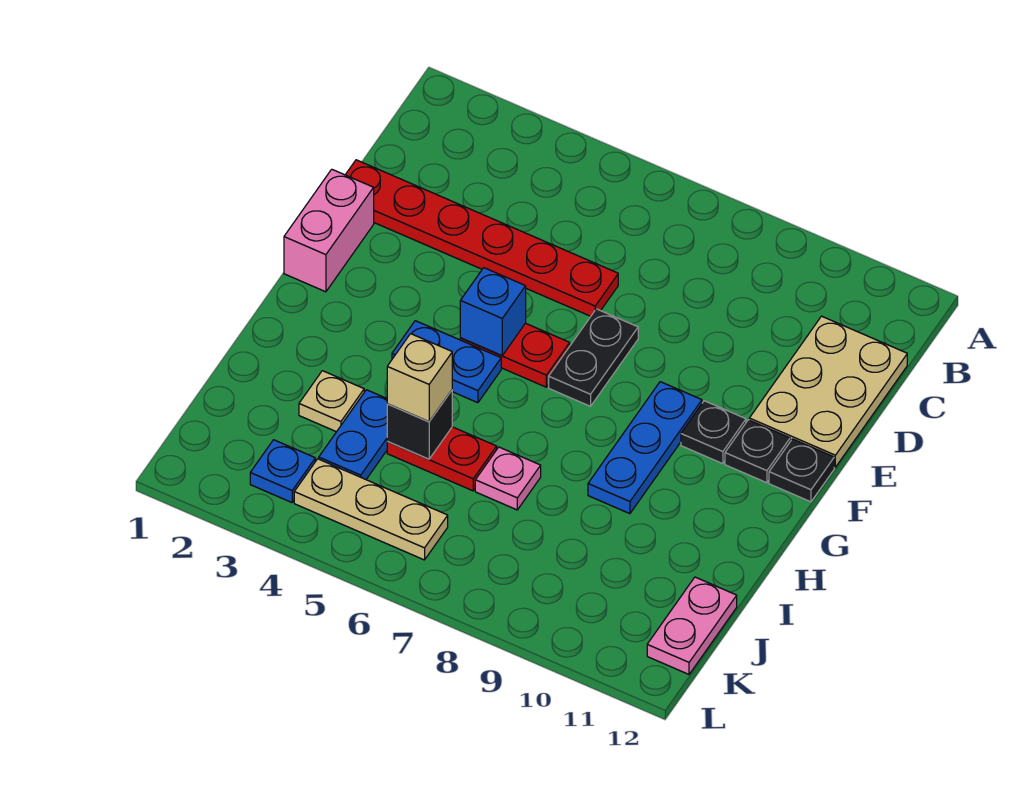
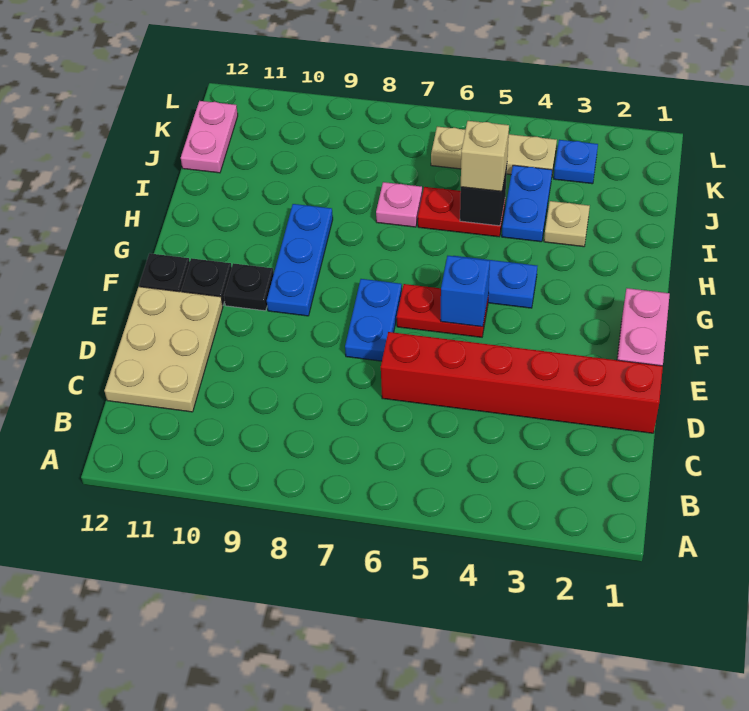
red 1x6 plate [346,160,618,316] -> red 1x6 brick [381,332,663,433]
black 1x2 plate [549,309,638,406] -> blue 1x2 plate [345,279,402,361]

